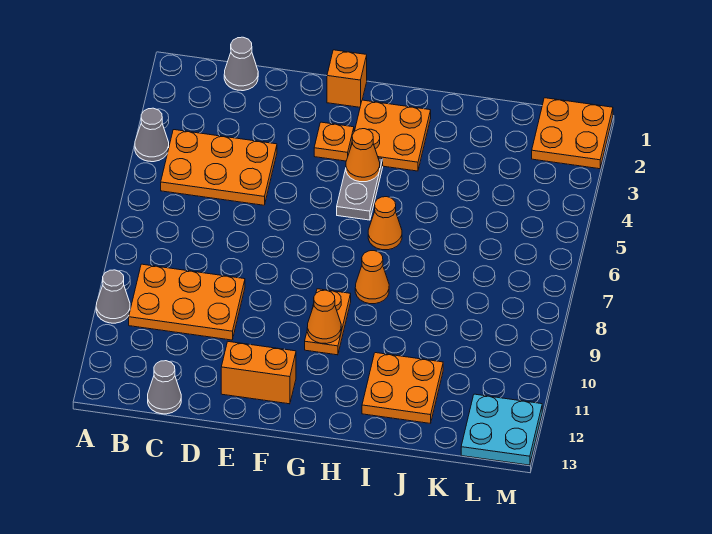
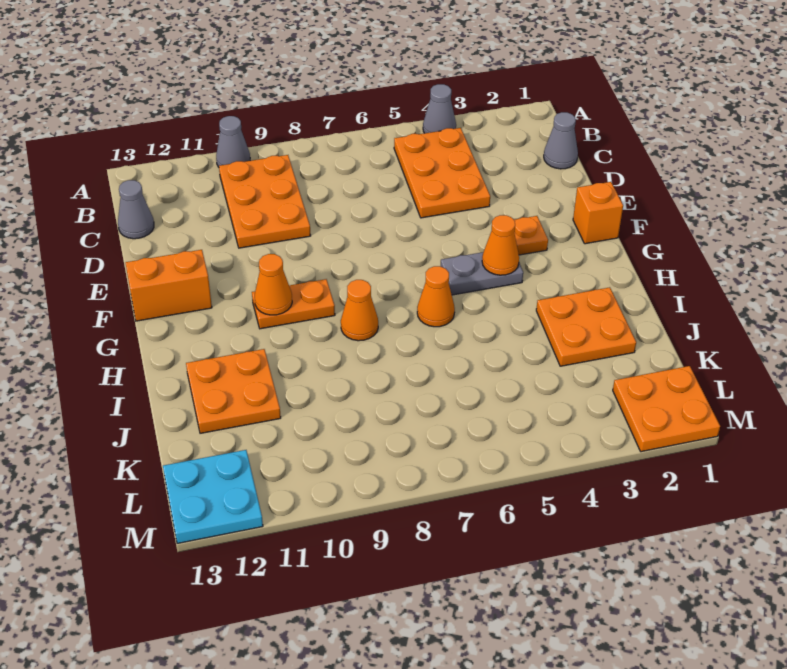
orange 1x2 brick [221,342,296,404] -> orange 1x2 brick turned to [126,250,212,321]
orange 2x2 plate [351,100,431,171] -> orange 2x2 plate moved to [536,287,636,366]

